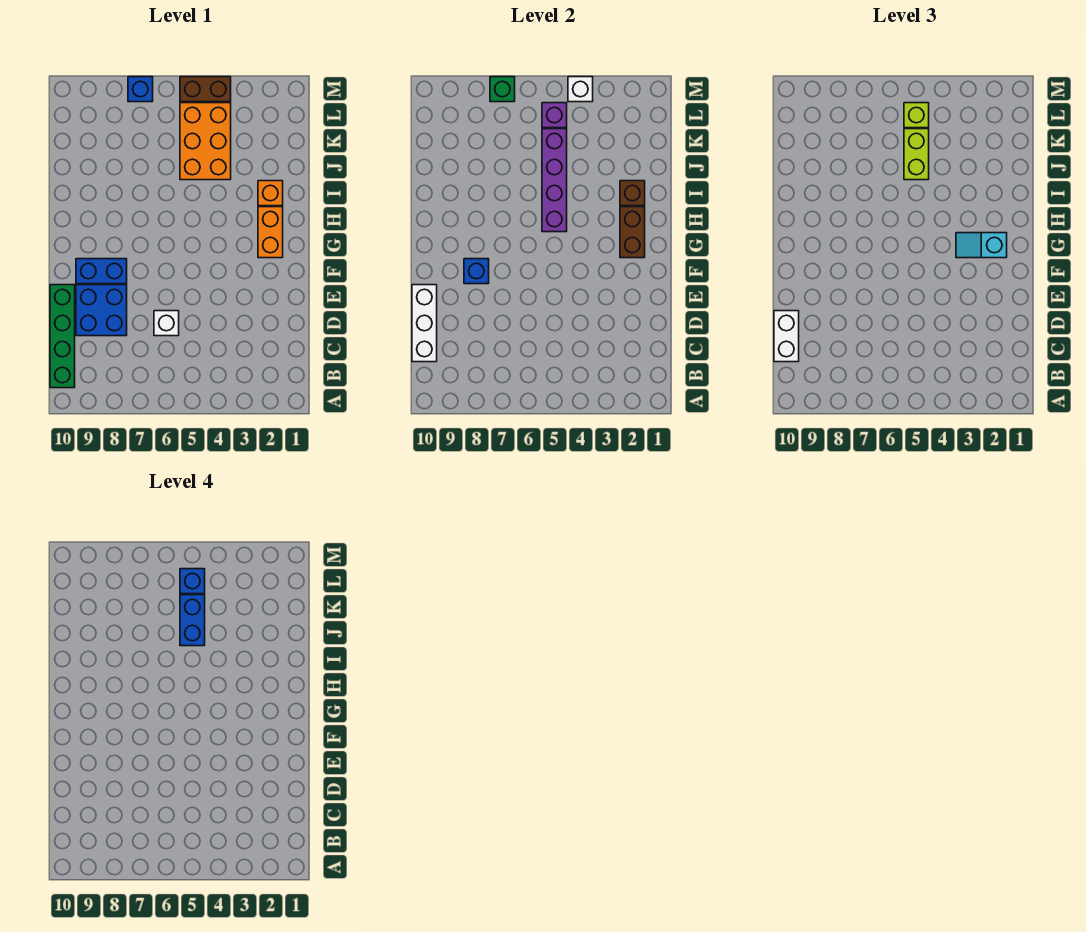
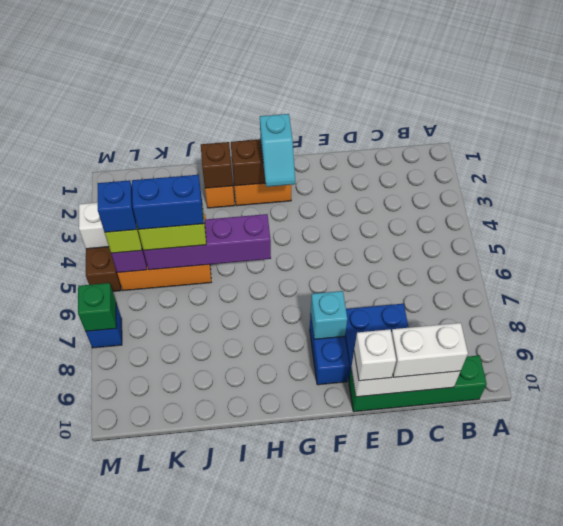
white 1x1 brick [154,311,179,336] -> white 1x1 brick moved to [354,329,396,381]
blue 1x1 brick [464,259,489,284] -> cyan 1x1 brick [311,291,347,339]

